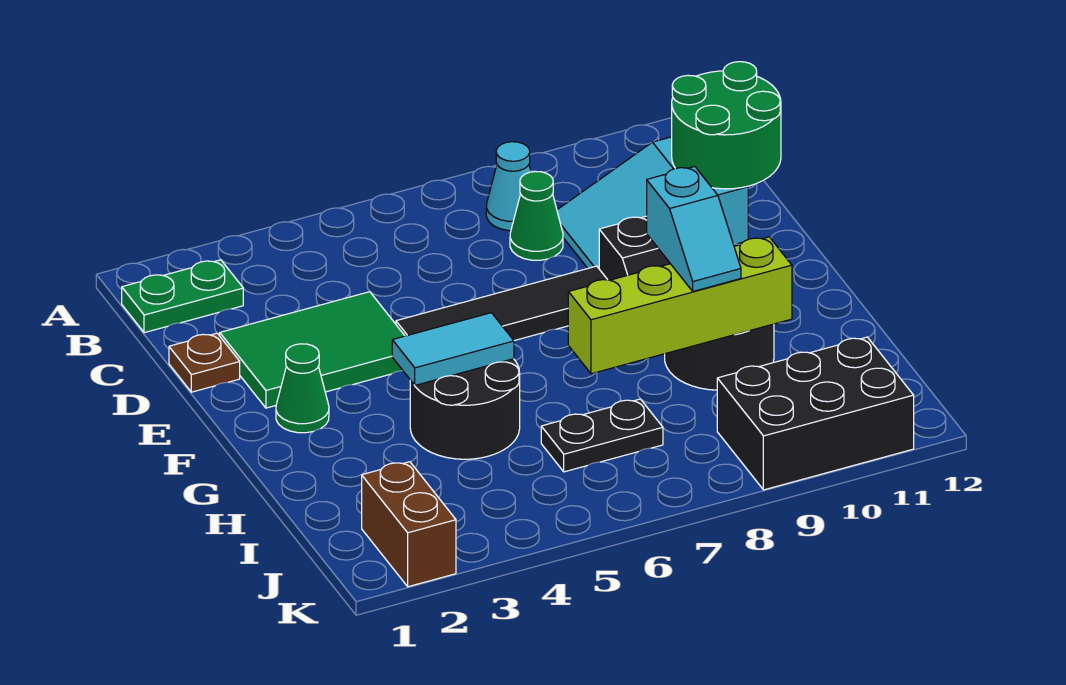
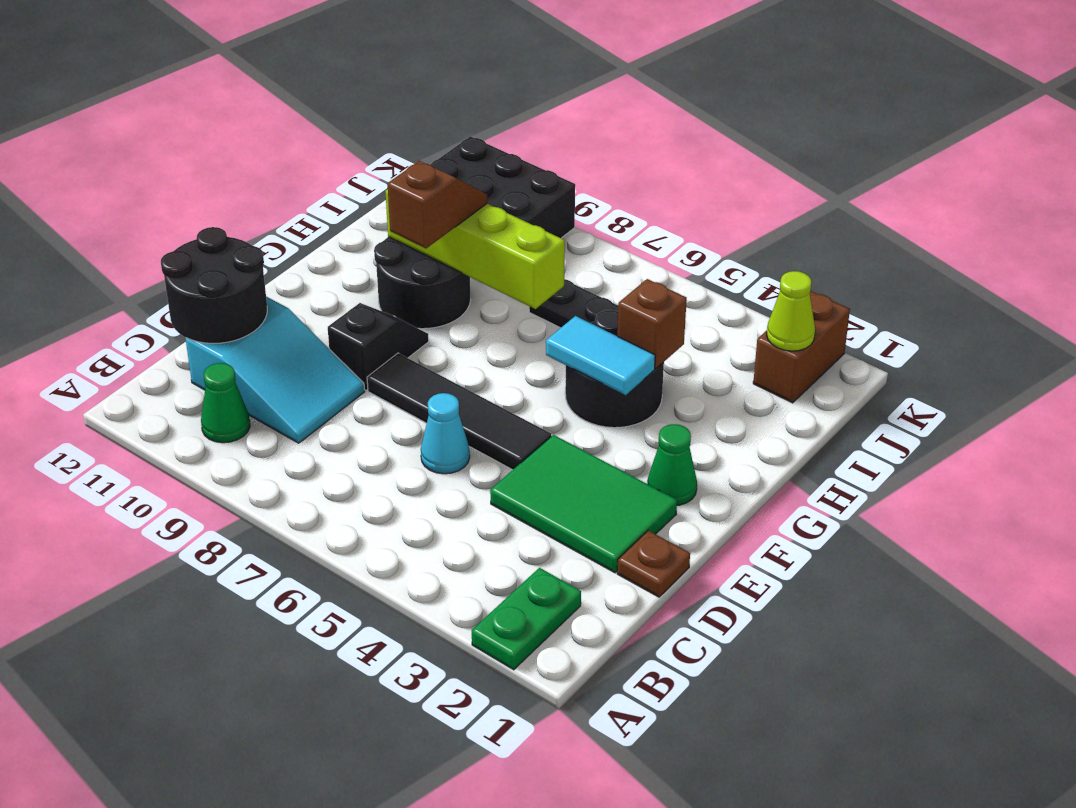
green 1x2 plate [122,260,243,333] -> green 1x2 plate turned to [472,568,581,670]
cyan 1x1 cone [486,142,531,231] -> cyan 1x1 cone moved to [421,393,470,474]
green 1x1 cone [510,171,563,260] -> green 1x1 cone moved to [201,363,250,443]
green 2x2 round brick [672,62,781,189] -> black 2x2 round brick [161,227,267,343]
cyan 1x2 slope [647,166,741,291] -> brown 1x2 slope [387,161,487,248]
none -> brown 1x1 brick [617,279,687,369]
none -> lime 1x1 cone [767,271,815,351]

